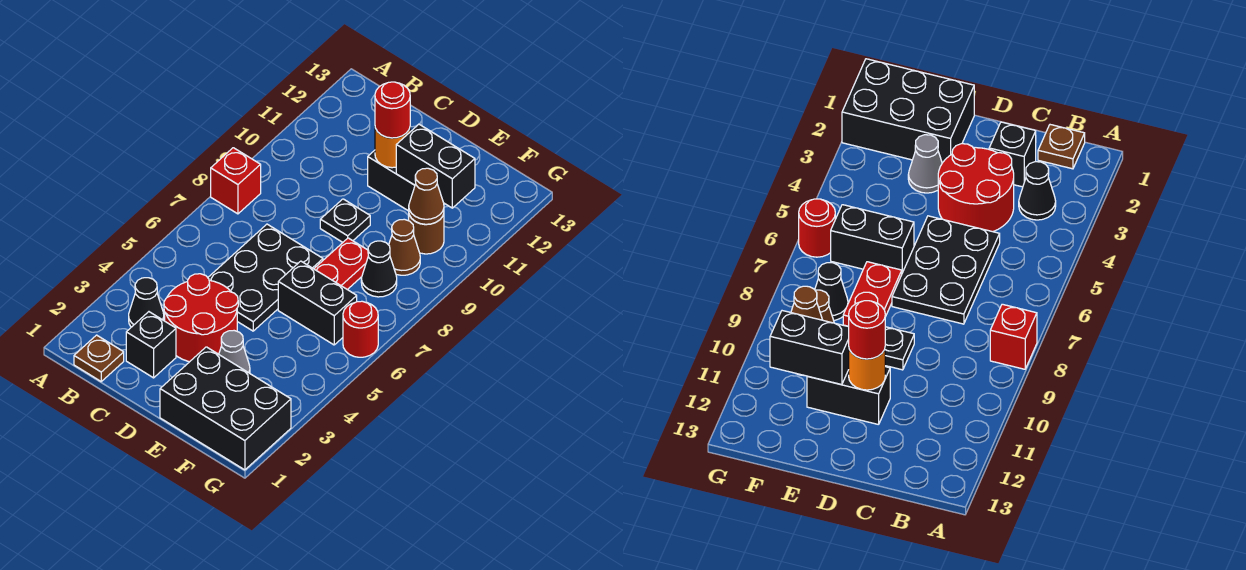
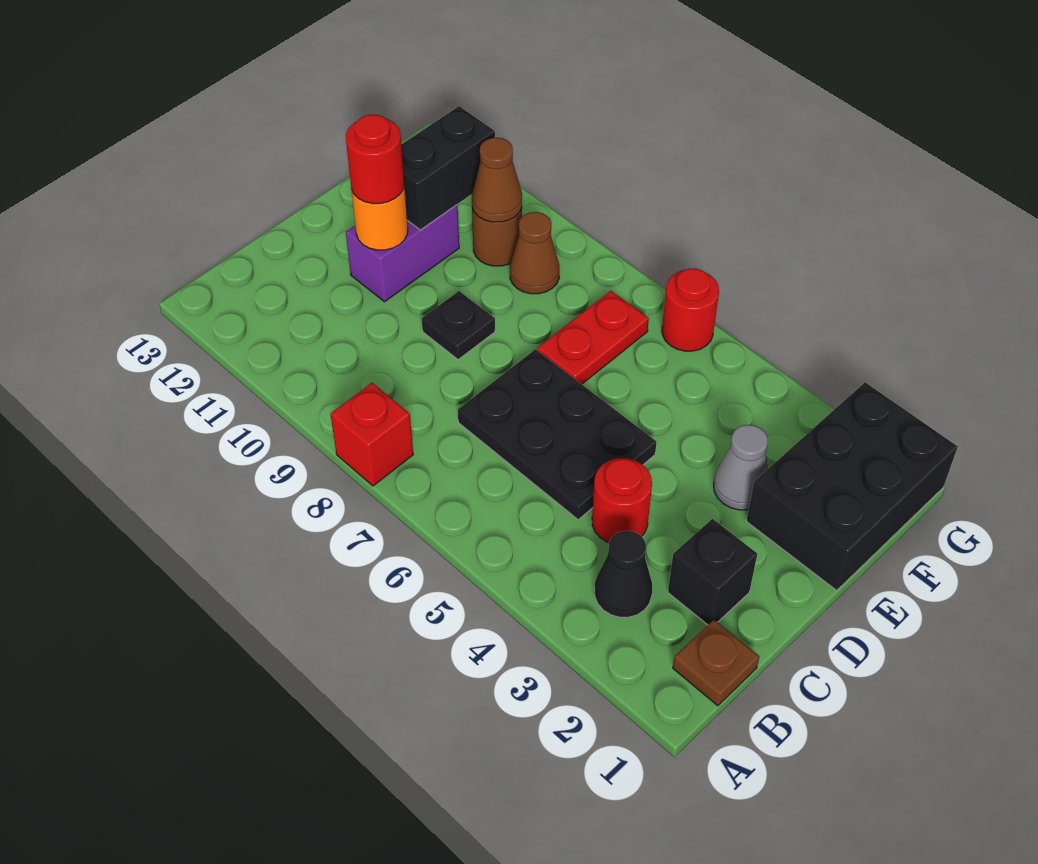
red 2x2 round brick [164,274,238,362] -> red 1x1 round brick [592,458,652,543]
black 1x2 brick [368,150,415,211] -> purple 1x2 brick [346,205,459,302]
black 1x2 brick [278,261,357,345] -> none
red 1x2 plate [314,238,368,290] -> red 1x2 plate turned to [537,291,649,384]
black 1x1 cone [361,241,397,297] -> none

